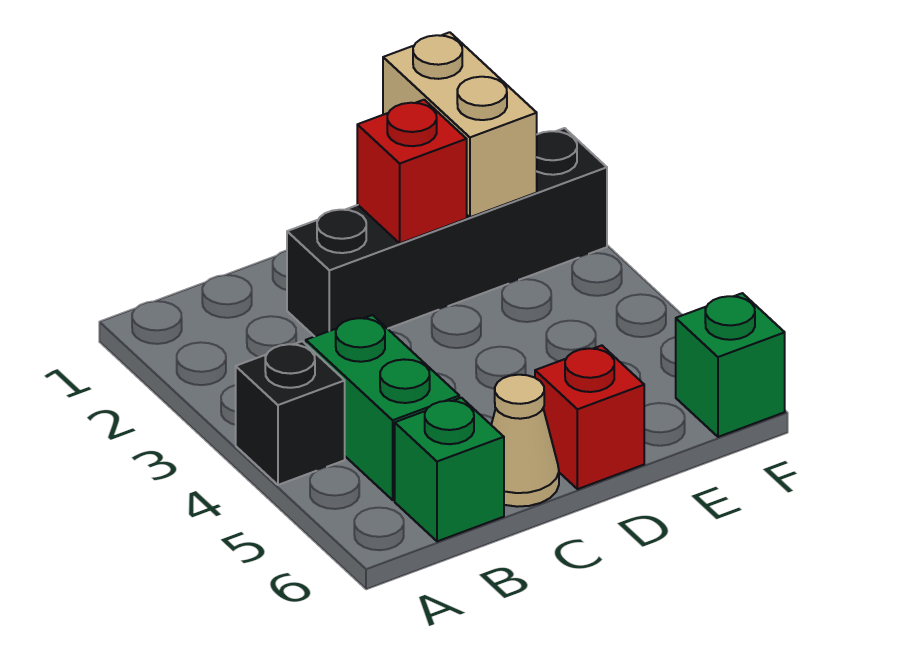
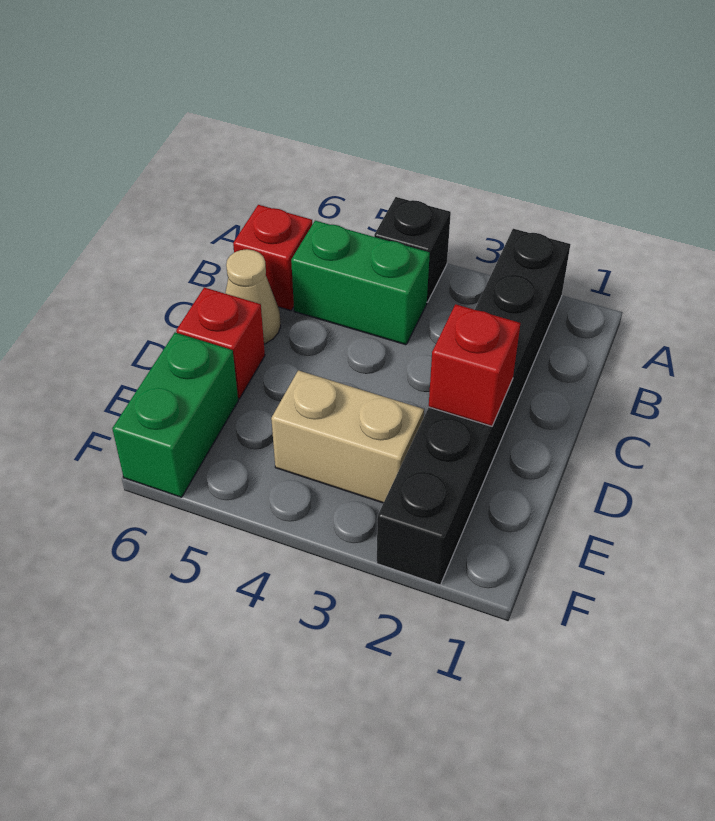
green 1x1 brick [395,398,504,541] -> red 1x1 brick [233,205,312,311]
black 1x4 brick [287,128,607,336] -> black 1x6 brick [377,229,570,585]
tan 1x2 brick [383,32,537,217] -> tan 1x2 brick moved to [271,370,424,503]
green 1x1 brick [676,293,785,437] -> green 1x2 brick [112,333,238,497]

